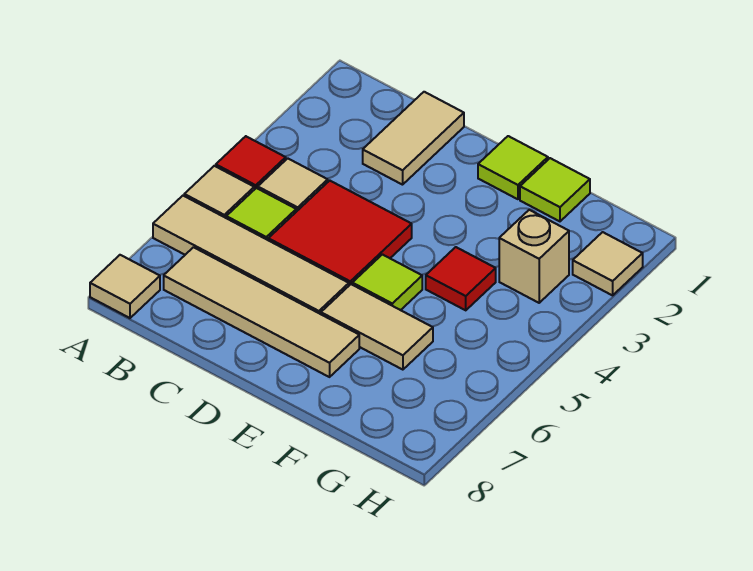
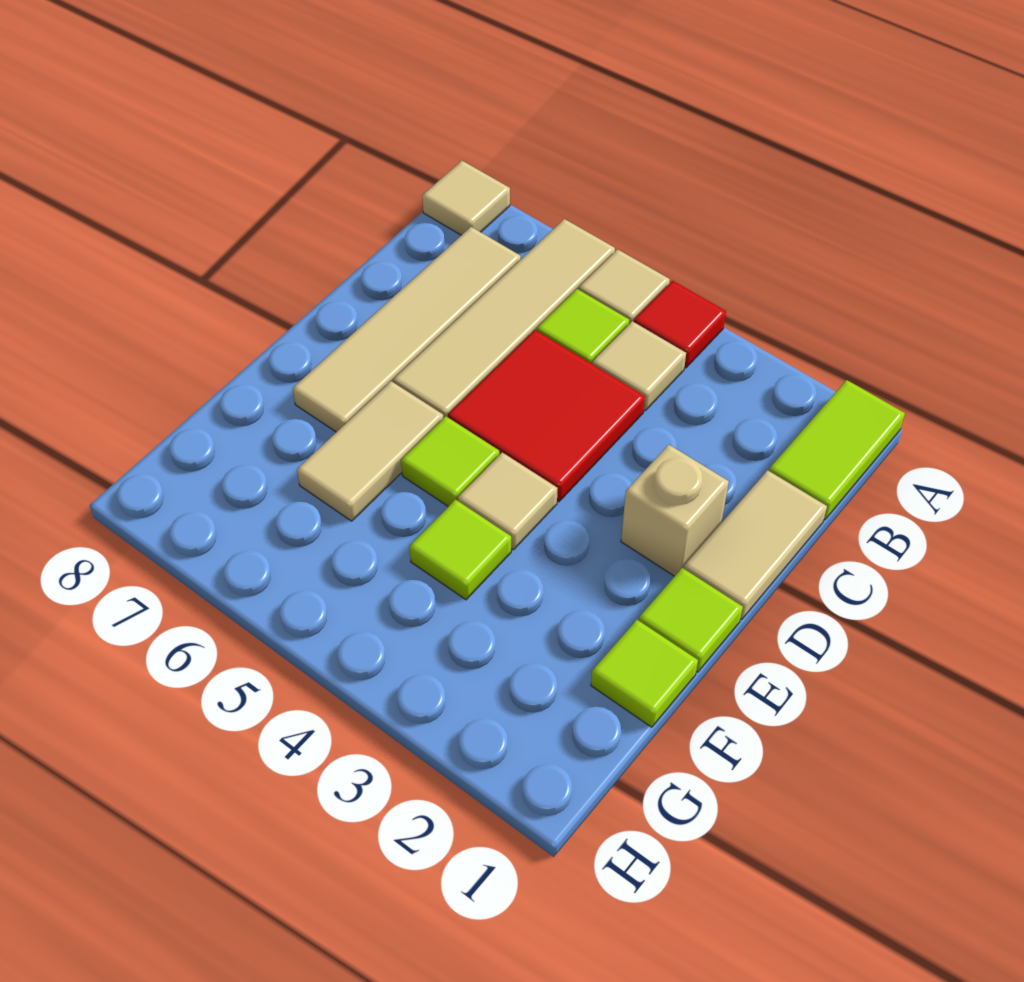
none -> lime 1x2 tile [769,380,905,520]
tan 1x2 tile [363,92,464,185] -> tan 1x2 tile turned to [684,470,827,620]
red 1x1 tile [426,247,496,310] -> lime 1x1 tile [409,499,511,600]
tan 1x1 brick [499,210,569,303] -> tan 1x1 brick moved to [621,445,729,576]
tan 1x1 tile [573,232,643,295] -> tan 1x1 tile moved to [458,452,558,550]

